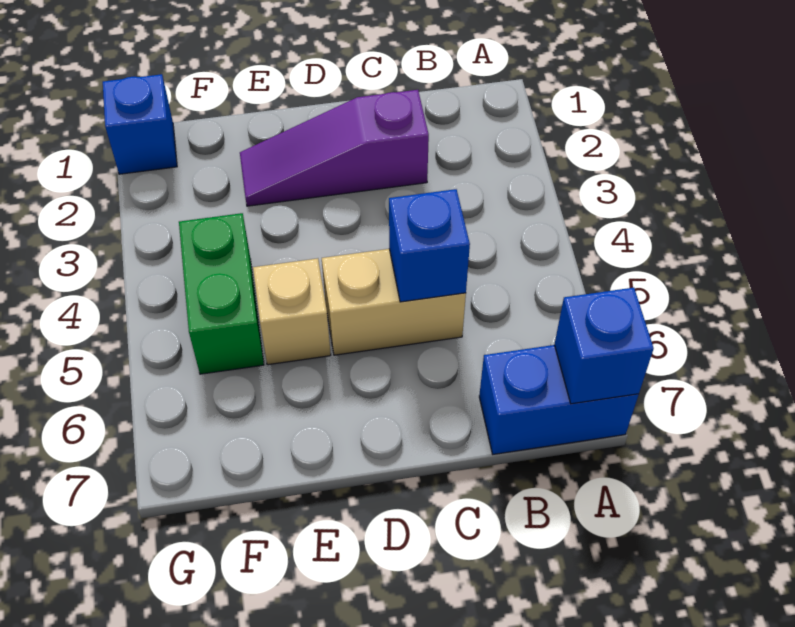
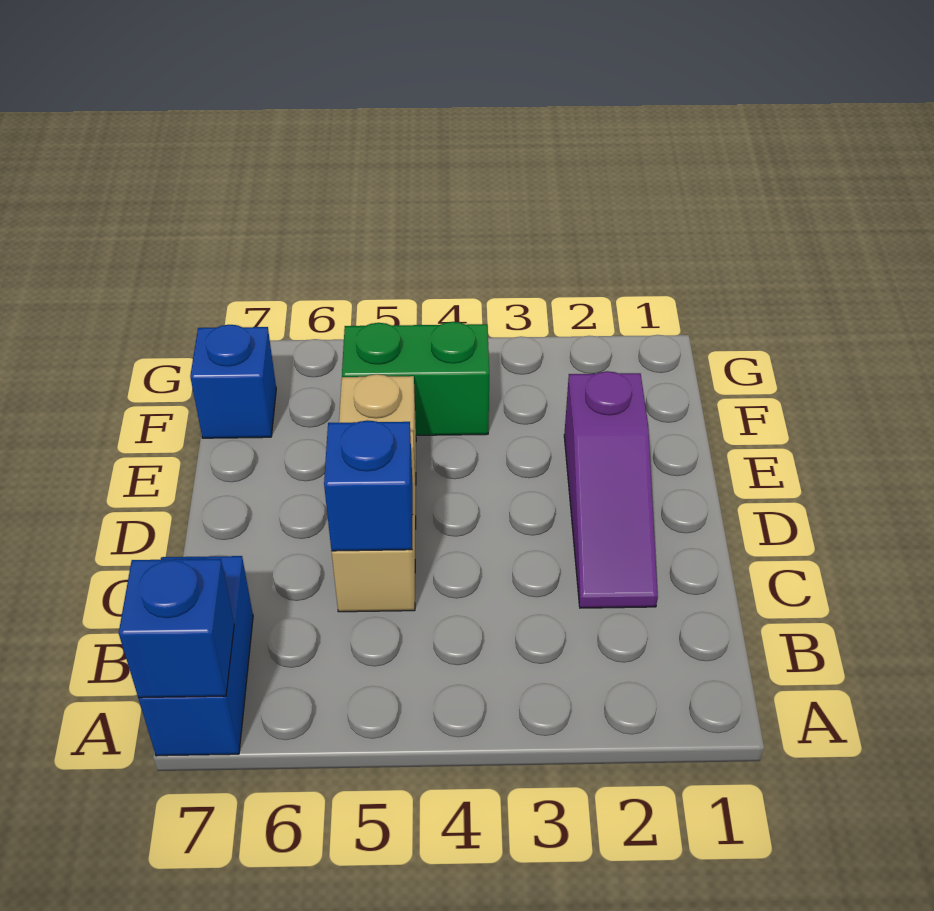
purple 1x3 slope [240,90,429,206] -> purple 1x3 slope turned to [564,371,658,608]
blue 1x1 brick [103,74,177,174] -> blue 1x1 brick moved to [190,325,276,438]

